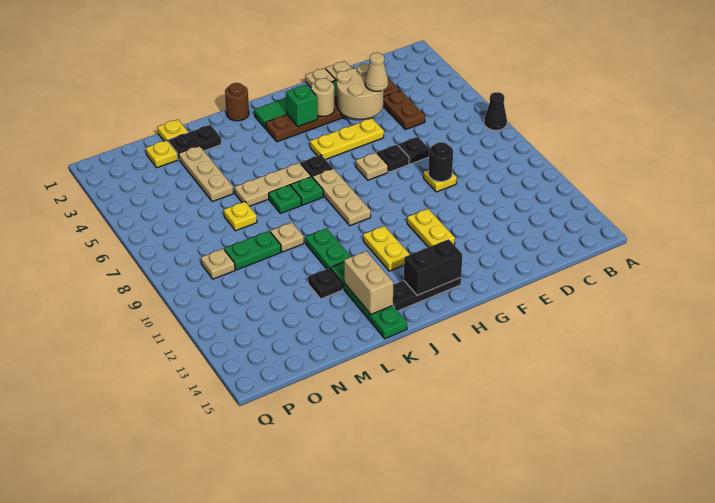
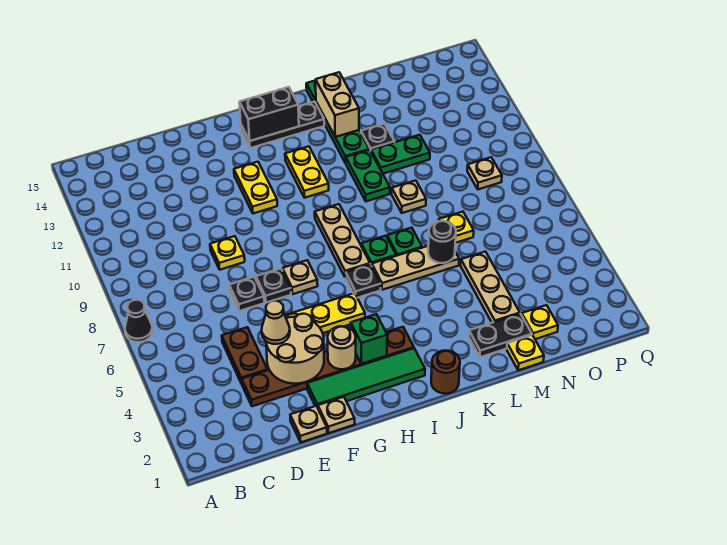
black 1x1 round brick [428,142,453,182] -> black 1x1 round brick moved to [428,221,456,263]
green 1x2 plate [224,231,281,270] -> green 1x2 plate moved to [371,135,430,174]

